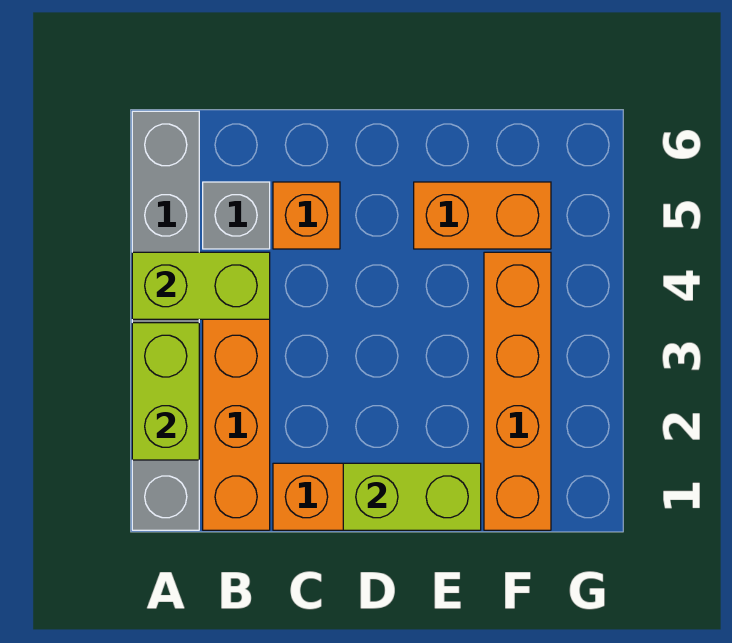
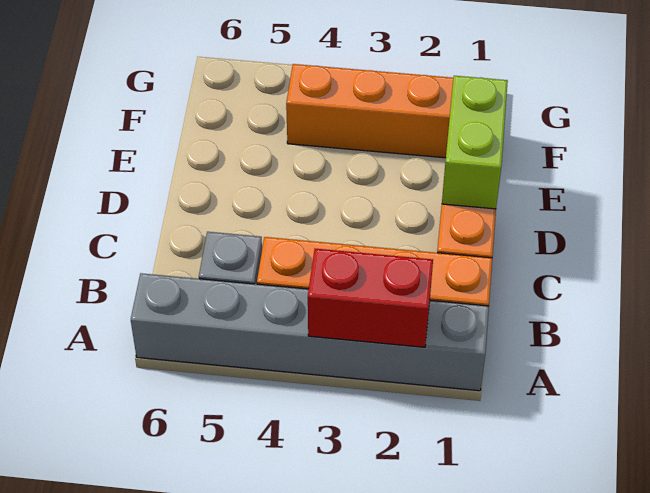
lime 1x2 brick [132,323,199,460] -> red 1x2 brick [308,249,433,347]
lime 1x2 brick [132,252,270,319] -> none
orange 1x1 brick [273,182,340,249] -> none
orange 1x2 brick [414,182,551,249] -> none

